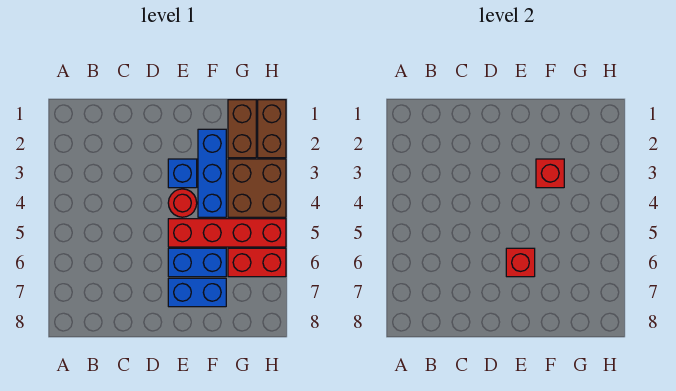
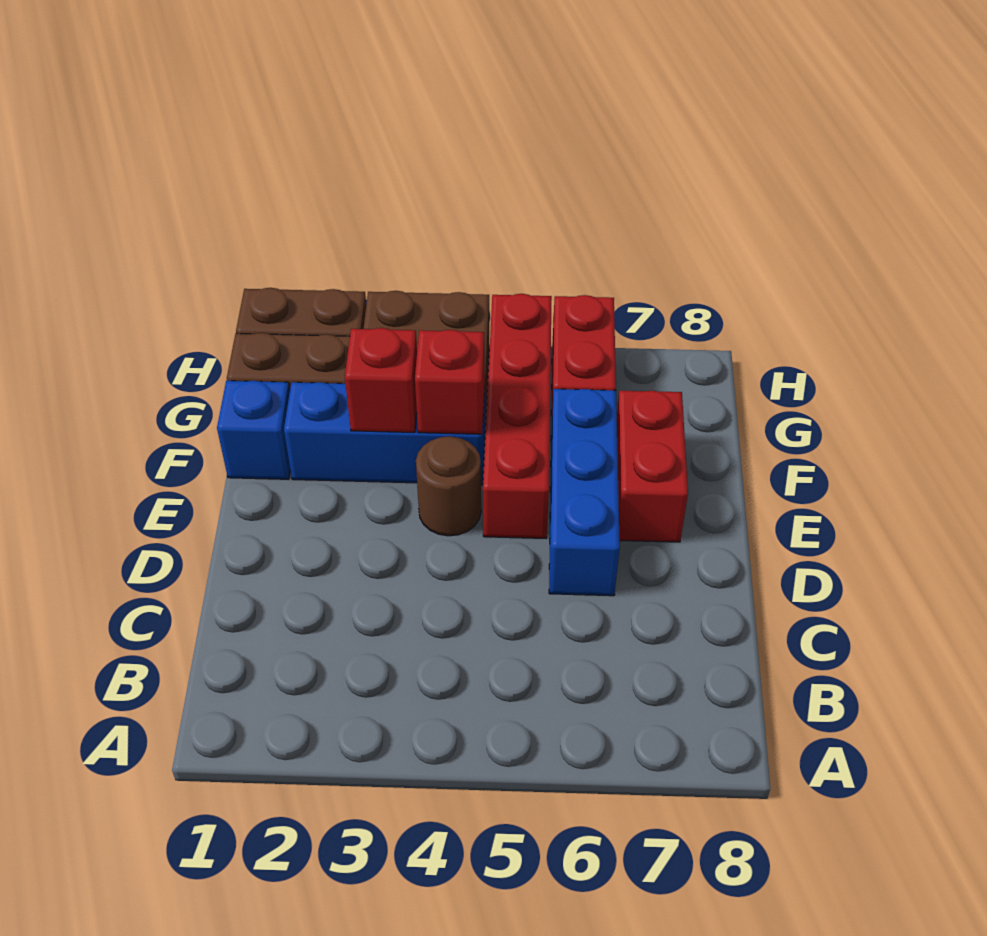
blue 1x1 brick [168,159,197,188] -> blue 1x1 brick moved to [217,381,290,479]
red 1x1 round brick [168,189,197,217] -> brown 1x1 round brick [416,436,481,536]
blue 1x2 brick [168,248,226,277] -> blue 1x3 brick [549,389,620,596]
red 1x1 brick [506,248,535,277] -> red 1x1 brick moved to [415,330,485,434]
blue 1x2 brick [168,278,226,307] -> red 1x2 brick [617,391,688,542]

